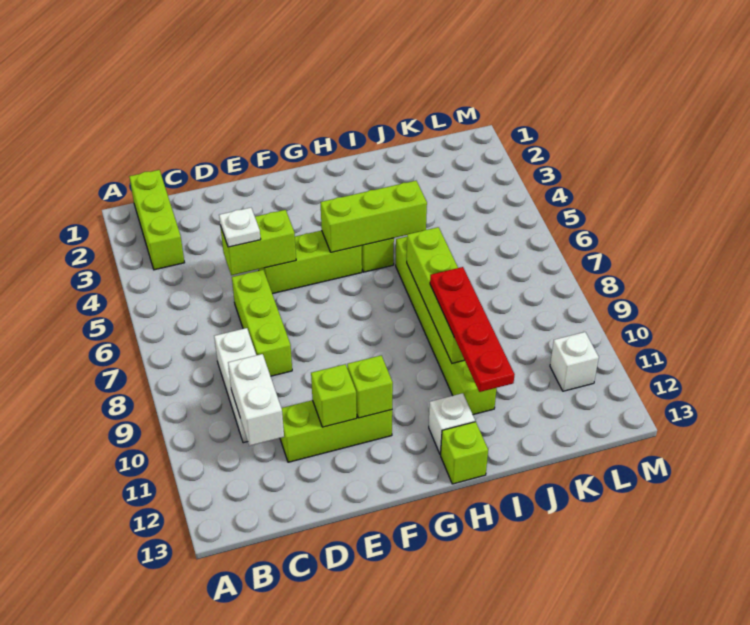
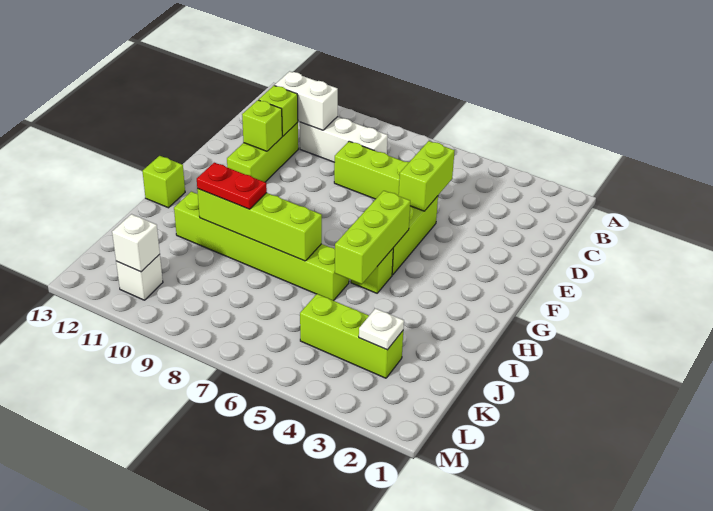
lime 1x3 brick [129,170,185,270] -> lime 1x3 brick moved to [300,294,403,378]
white 1x1 plate [219,208,261,247] -> white 1x1 plate moved to [359,308,404,350]
lime 1x1 brick [347,355,393,418] -> lime 1x1 brick moved to [259,86,298,136]
white 1x1 brick [429,393,475,455] -> white 1x1 brick moved to [112,214,160,272]
red 1x4 plate [430,267,515,392] -> red 1x2 plate [197,163,267,209]

